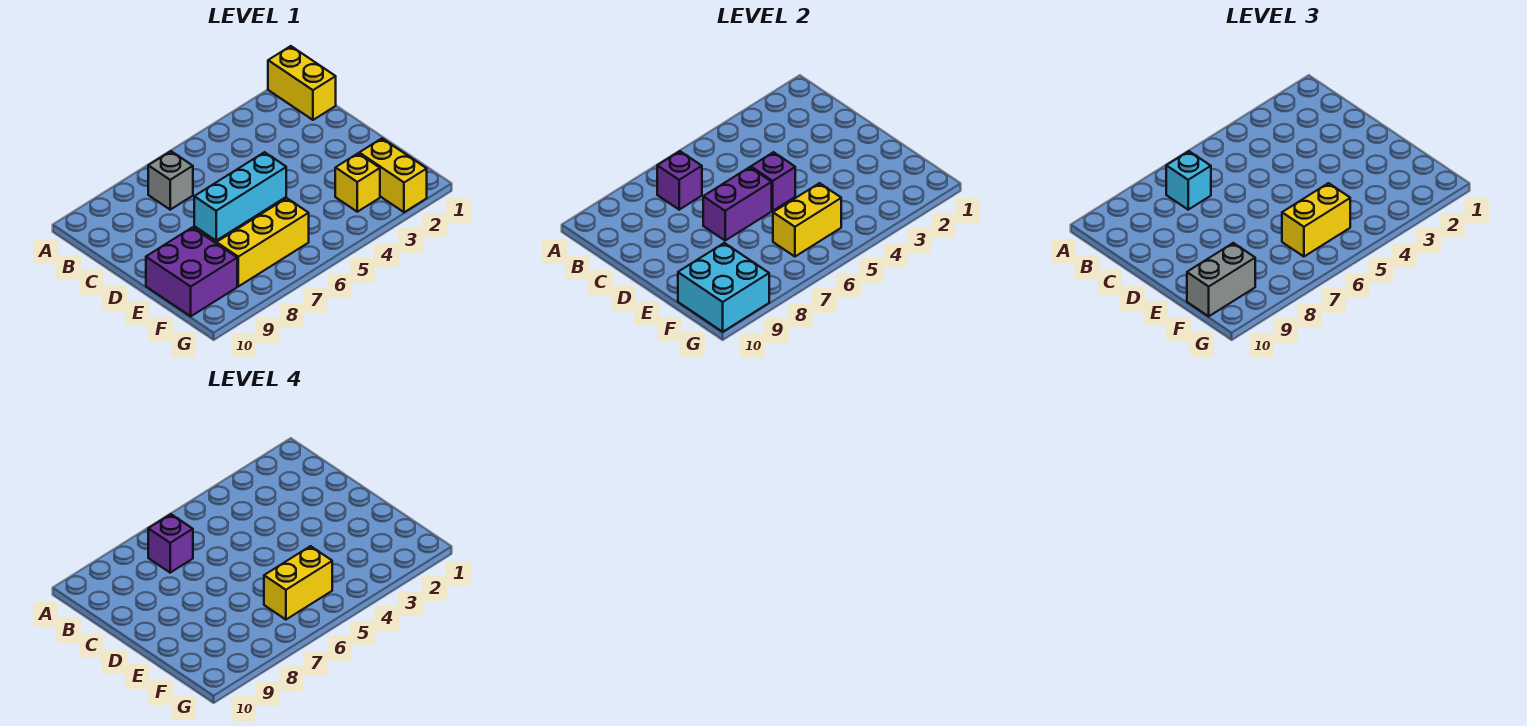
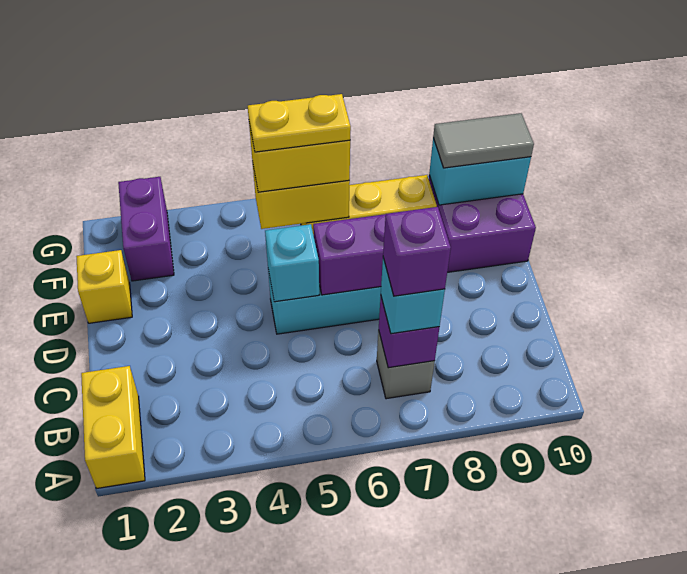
purple 1x1 brick [751,152,795,211] -> cyan 1x1 brick [265,224,319,302]
yellow 1x2 brick [359,139,427,212] -> purple 1x2 brick [118,177,174,281]
yellow 1x1 brick [335,153,380,212] -> yellow 1x1 brick moved to [76,250,132,323]
yellow 1x2 brick [264,546,332,620] -> yellow 1x2 plate [248,94,351,152]
cyan 2x2 brick [678,243,769,332] -> cyan 1x2 brick [429,138,531,205]
grey 1x2 brick [1187,243,1255,316] -> grey 1x2 tile [433,113,534,168]

